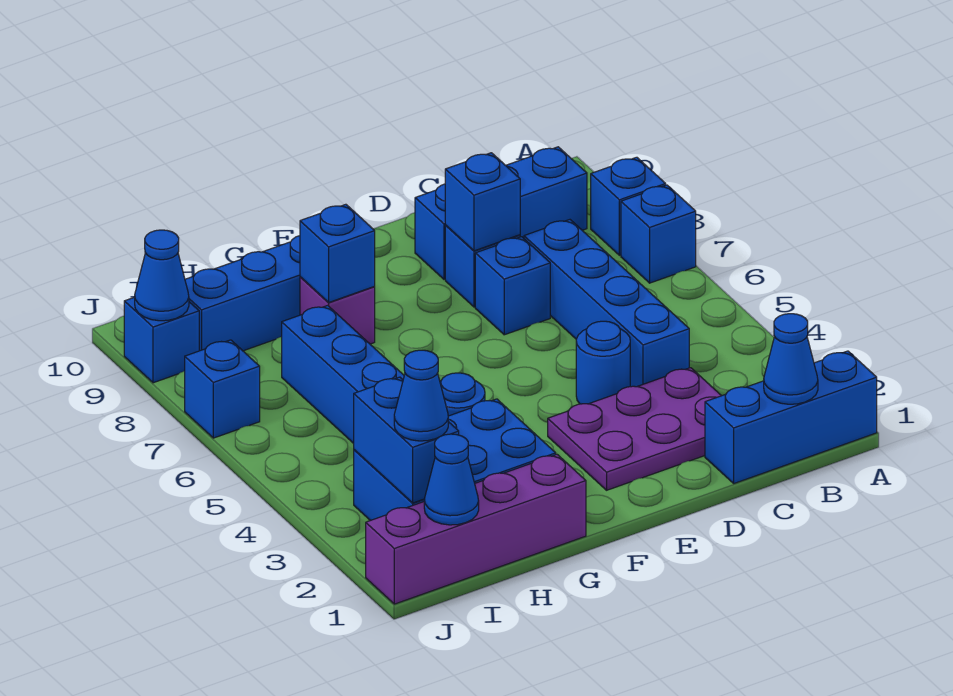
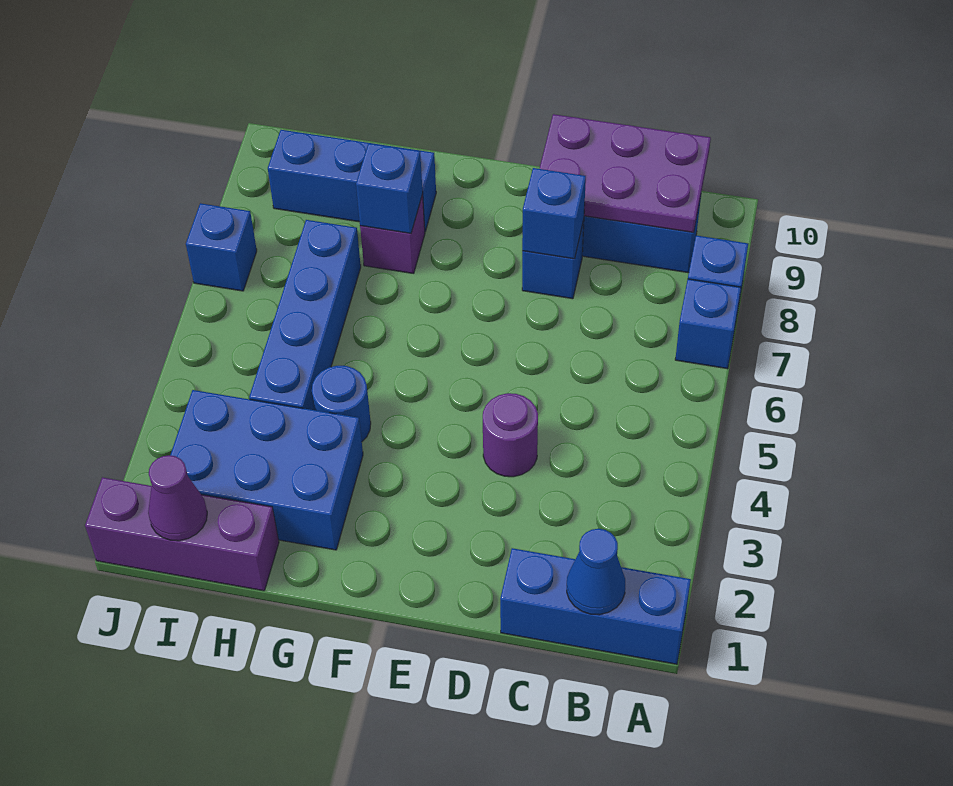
purple 2x3 plate [548,368,721,490] -> purple 2x3 plate moved to [540,114,711,232]
blue 1x4 brick [524,220,689,387] -> none
blue 1x1 round brick [576,321,630,404] -> purple 1x1 round brick [483,393,538,477]
blue 1x1 brick [475,237,550,335] -> none
purple 1x4 brick [366,454,586,604] -> purple 1x3 brick [85,477,279,591]
blue 1x1 cone [424,434,479,525] -> purple 1x1 cone [148,455,207,541]
blue 1x2 brick [354,377,459,503] -> none
blue 1x1 cone [394,350,448,441] -> none
blue 1x1 brick [124,297,199,383] -> none
blue 1x1 cone [135,230,189,321] -> none

